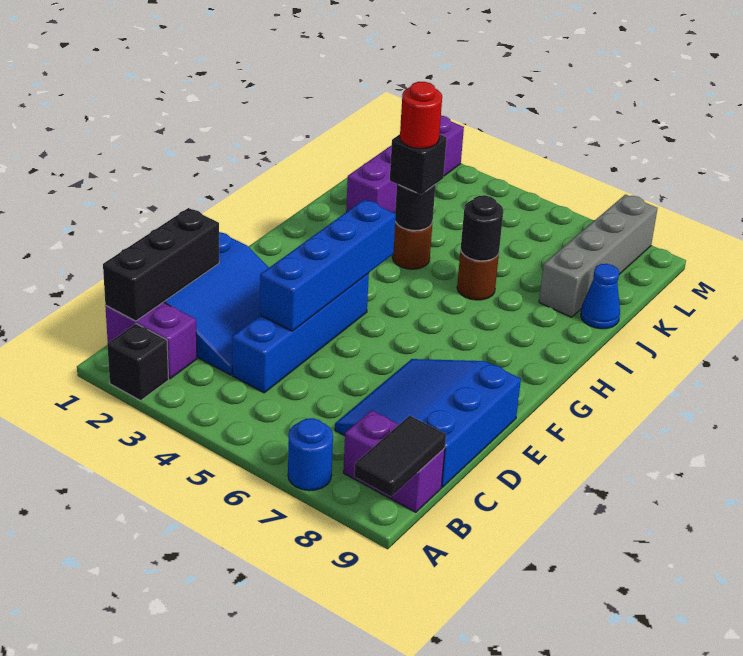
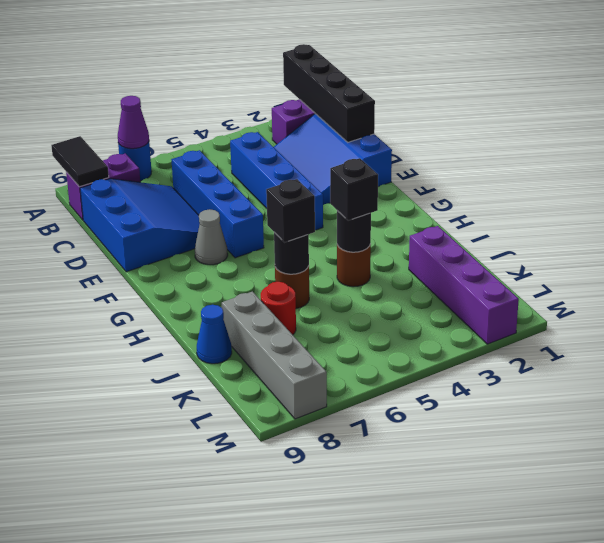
black 1x1 brick [107,324,169,401] -> black 1x1 brick moved to [266,179,315,242]
none -> purple 1x1 cone [118,96,149,149]
black 1x3 brick [103,208,219,321] -> black 1x4 brick [283,44,375,142]
blue 1x4 brick [260,200,396,331] -> blue 1x4 brick moved to [171,150,264,258]
none -> grey 1x1 cone [195,209,228,265]
red 1x1 round brick [400,82,442,149] -> red 1x1 round brick moved to [261,282,296,335]

